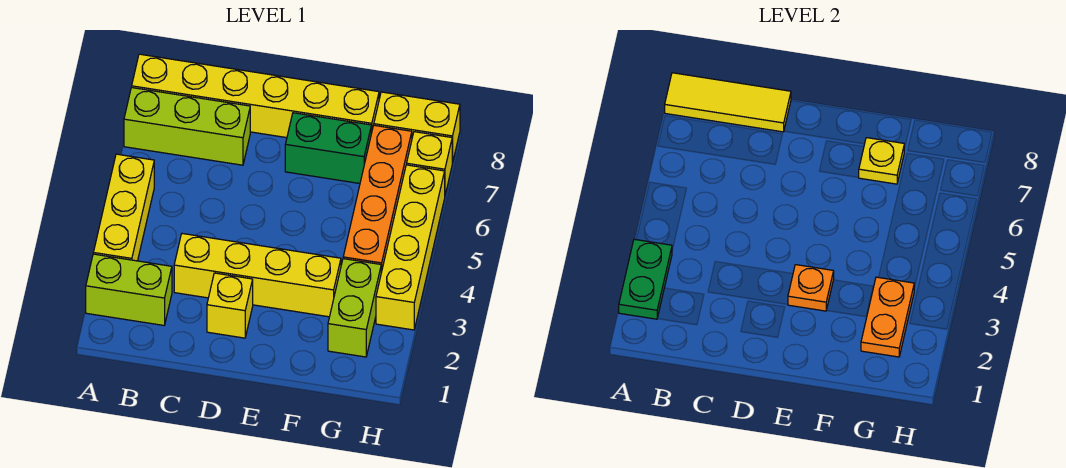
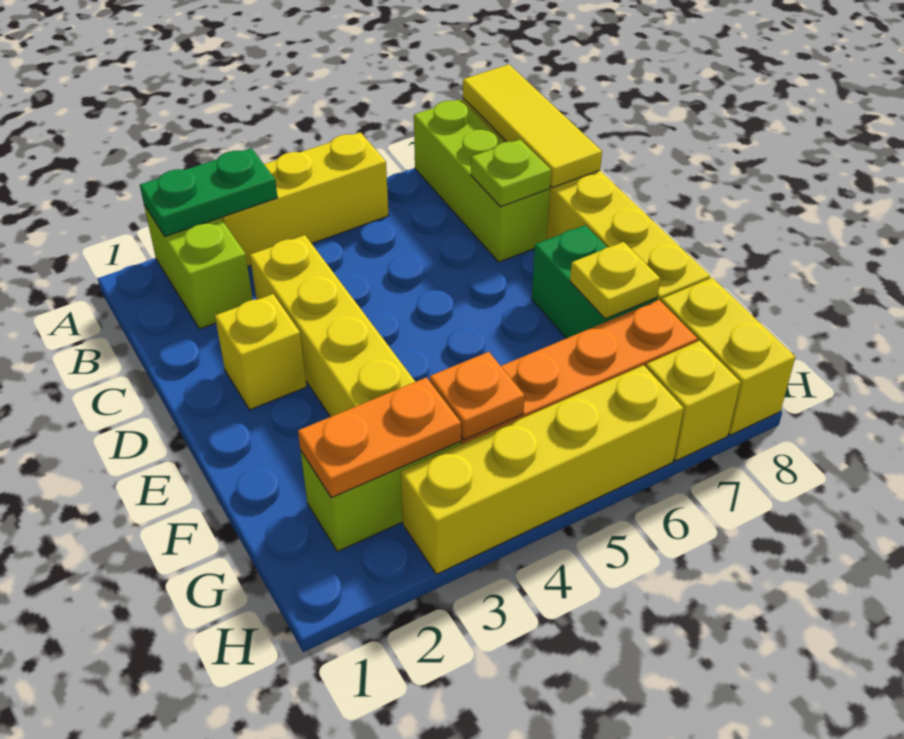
none -> lime 1x1 plate [471,139,551,207]
orange 1x1 plate [788,265,834,311] -> orange 1x1 plate moved to [430,352,525,440]

